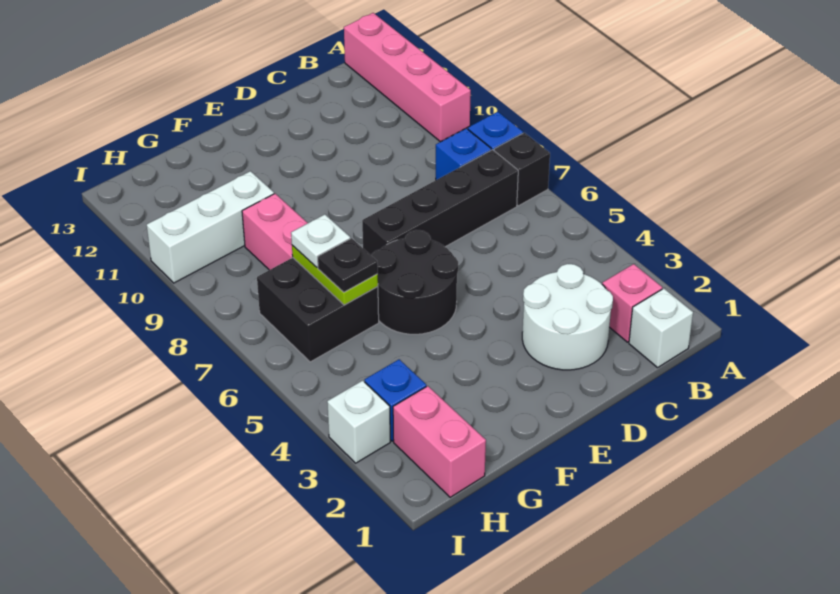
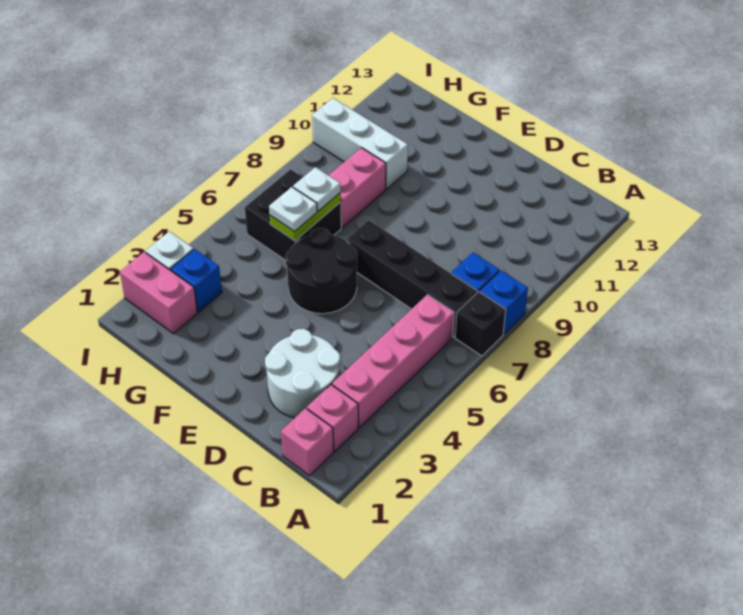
pink 1x4 brick [344,13,471,142] -> pink 1x4 brick moved to [332,295,454,428]
white 1x1 brick [629,288,693,367] -> pink 1x1 brick [281,408,334,476]
black 1x1 plate [318,238,378,292] -> white 1x1 plate [269,187,317,232]
pink 1x2 brick [393,386,486,497] -> pink 1x2 brick turned to [120,252,197,334]

